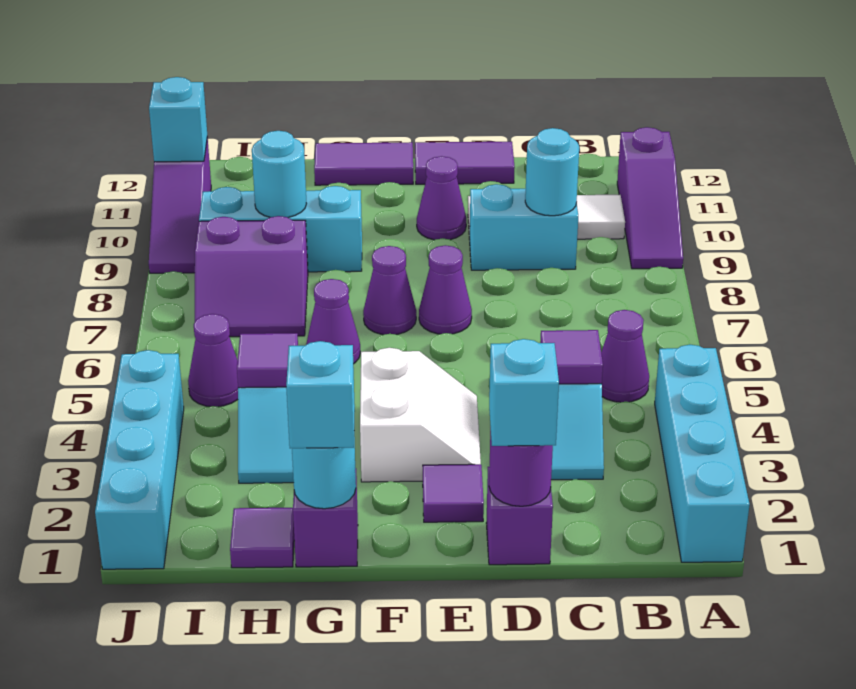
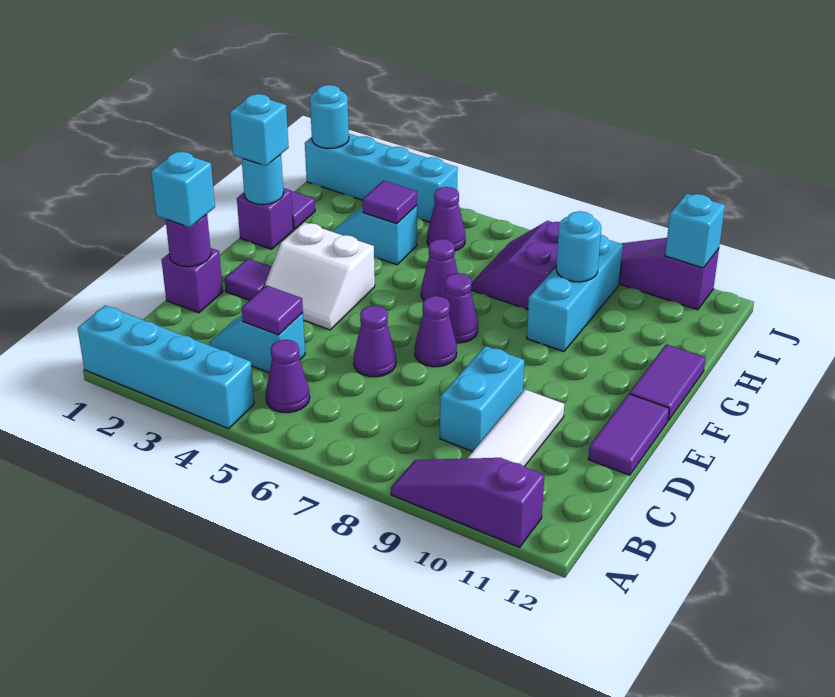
cyan 1x1 round brick [525,128,579,216] -> cyan 1x1 round brick moved to [310,85,349,148]
purple 1x1 cone [417,156,466,240] -> purple 1x1 cone moved to [353,306,396,377]

